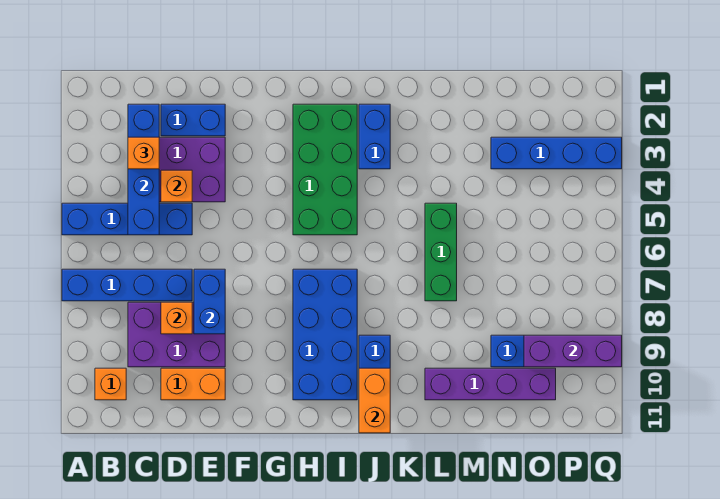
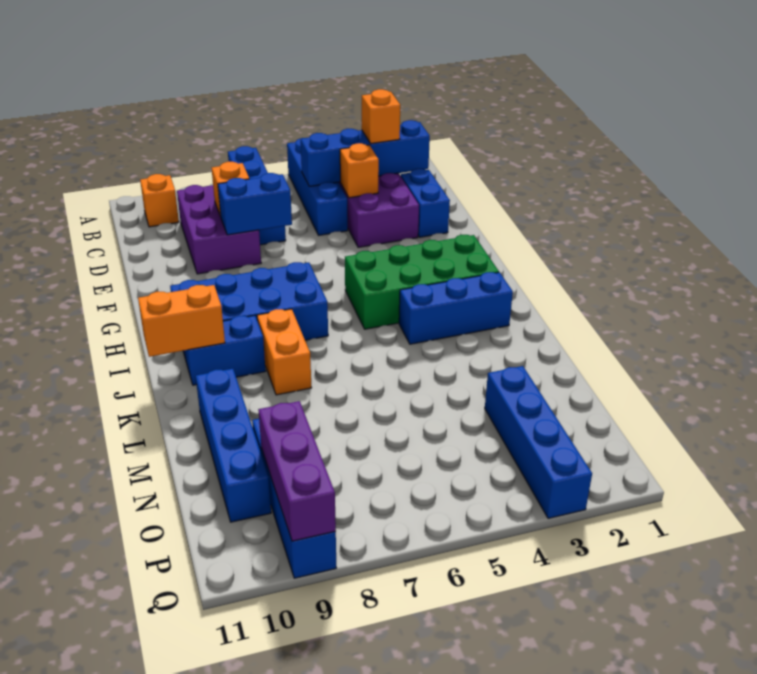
orange 1x2 brick [161,368,225,400] -> orange 1x2 brick moved to [257,309,312,395]
blue 1x2 brick [359,104,390,169] -> blue 1x3 brick [399,272,513,344]
green 1x3 brick [425,203,457,301] -> none
purple 1x4 brick [425,368,556,400] -> blue 1x4 brick [196,369,271,522]

